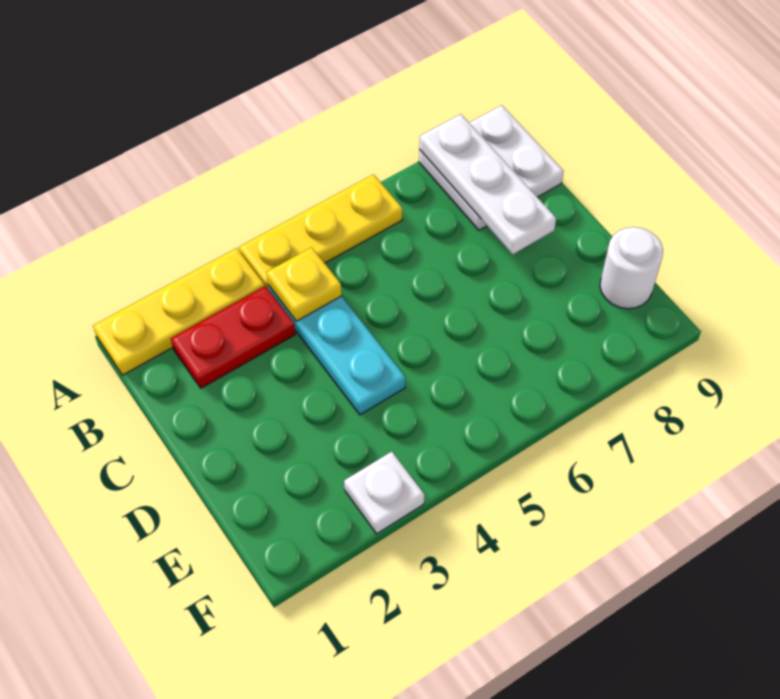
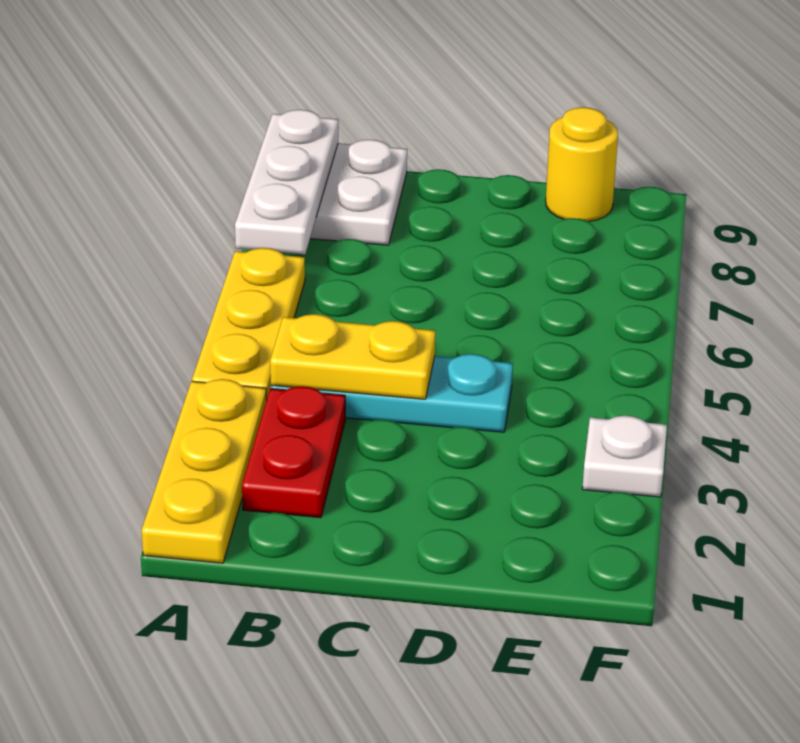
white 1x3 plate [419,114,556,254] -> white 1x3 plate turned to [235,110,338,254]
yellow 1x1 plate [266,247,342,321] -> yellow 1x2 plate [270,314,435,399]
white 1x1 round brick [600,227,663,309] -> yellow 1x1 round brick [546,107,618,222]

